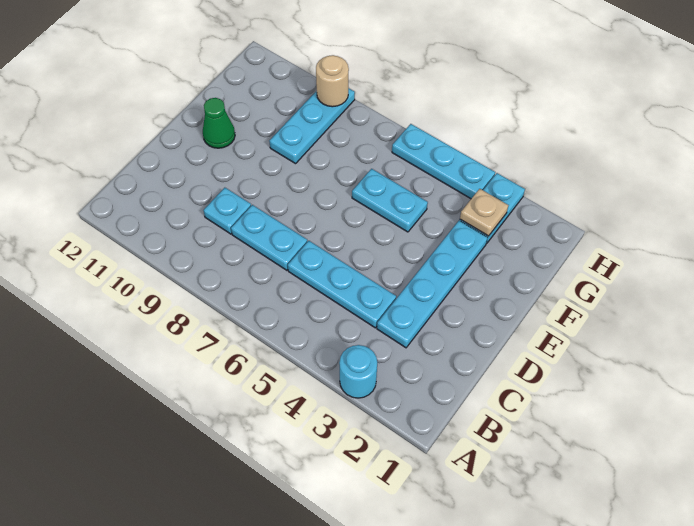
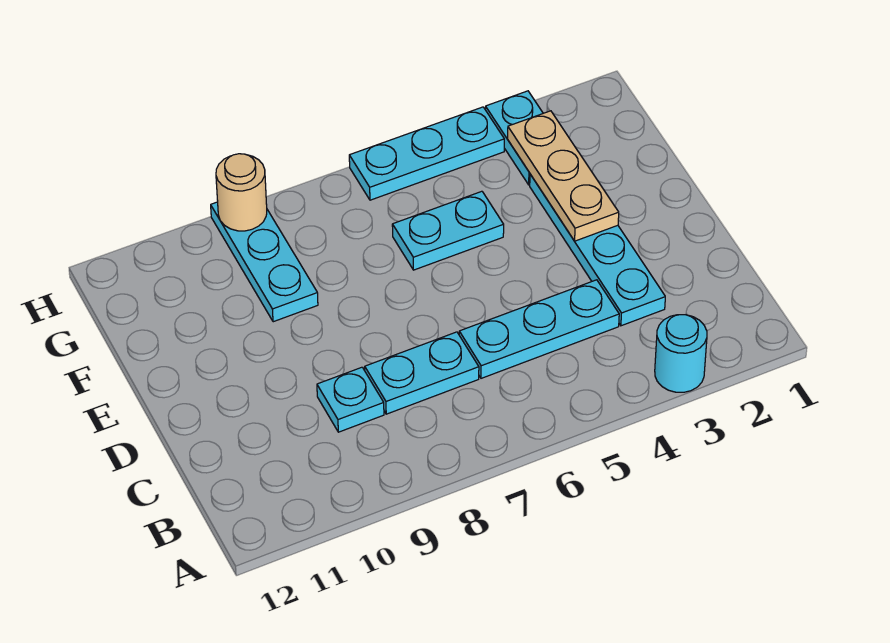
green 1x1 cone [203,98,235,148] -> none
tan 1x1 plate [460,189,508,236] -> tan 1x3 plate [508,111,619,241]

